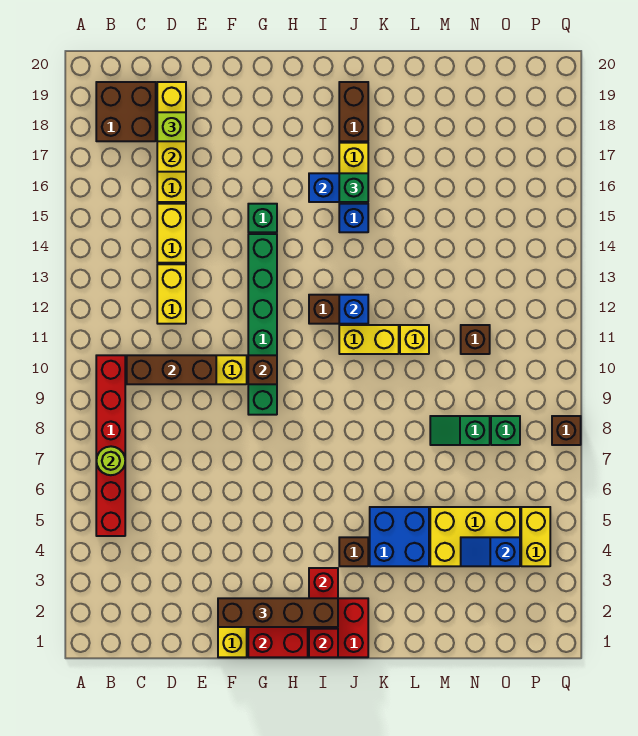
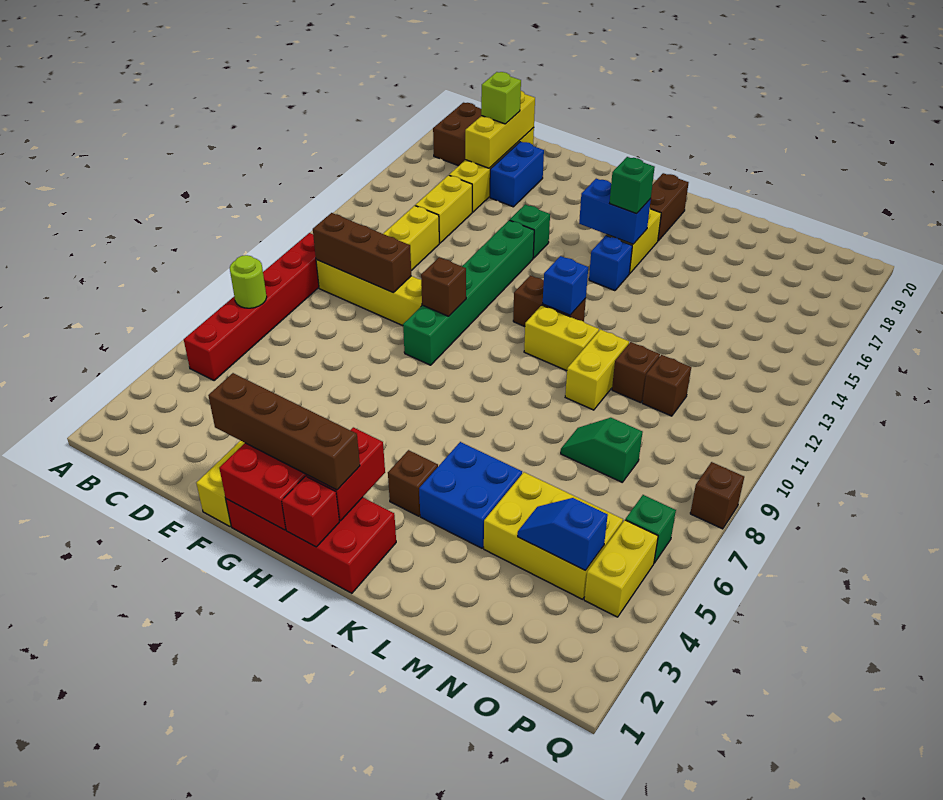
none -> blue 1x2 brick [490,142,544,207]
yellow 1x1 brick [400,325,429,354] -> yellow 1x2 brick [565,330,629,410]
none -> brown 1x1 brick [612,342,660,403]
green 1x1 brick [491,416,520,445] -> green 1x1 brick moved to [625,495,676,563]

